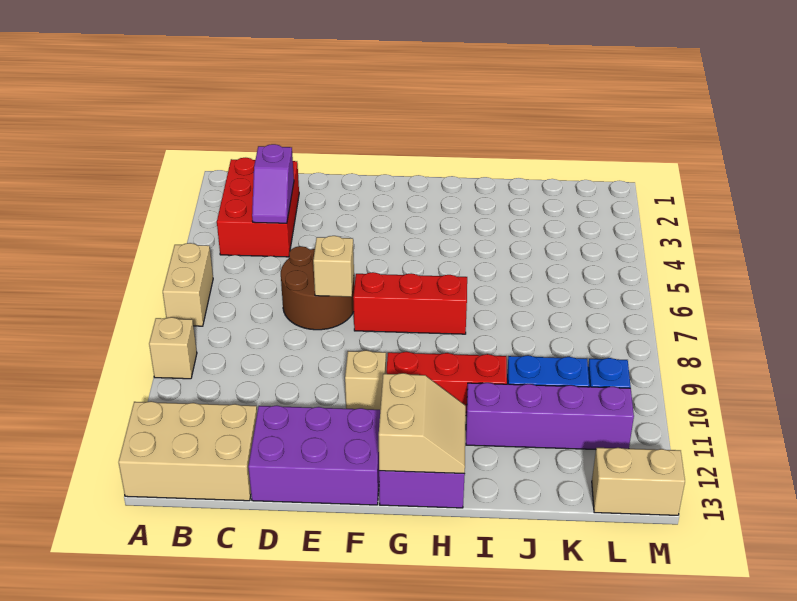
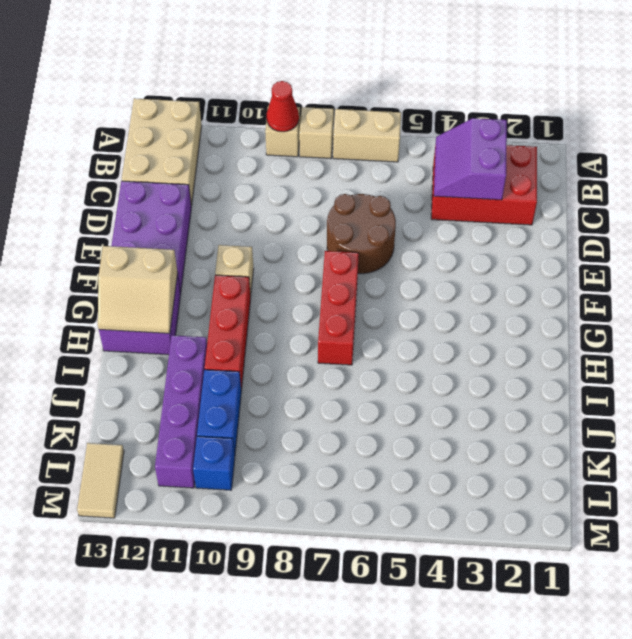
none -> red 1x1 cone [267,81,299,132]
purple 1x2 slope [252,144,294,223] -> purple 2x2 slope [434,118,507,200]
tan 1x1 brick [313,236,354,297] -> tan 1x1 brick moved to [299,107,334,159]
tan 1x2 brick [592,448,685,515] -> tan 1x2 tile [77,443,124,518]

